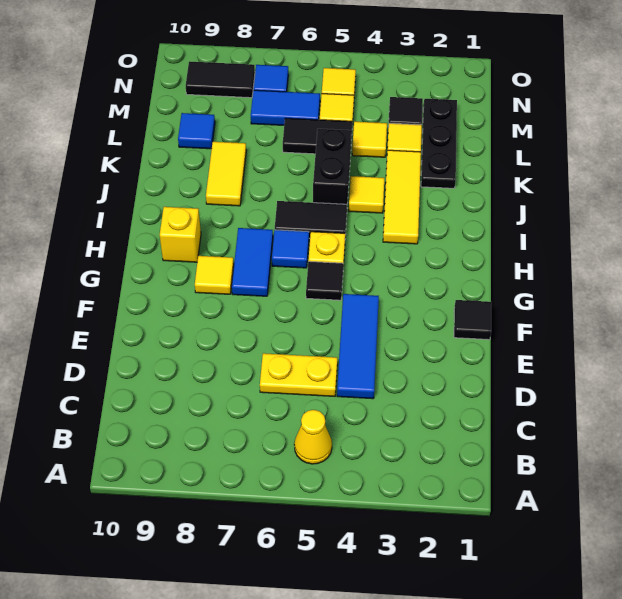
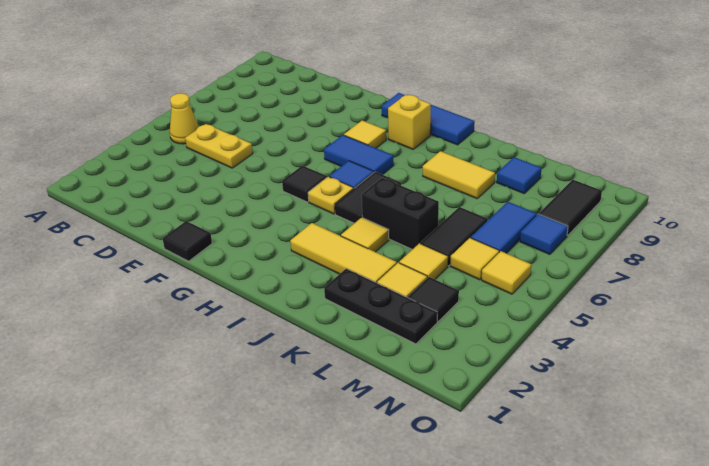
blue 1x3 tile [337,294,379,399] -> blue 1x3 tile moved to [382,93,475,145]
yellow 1x2 plate [260,353,337,396] -> yellow 1x2 plate turned to [185,124,253,168]

